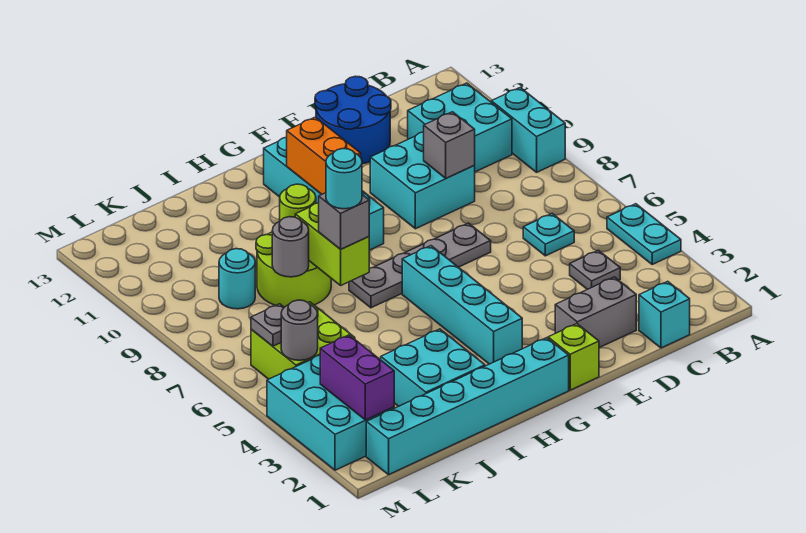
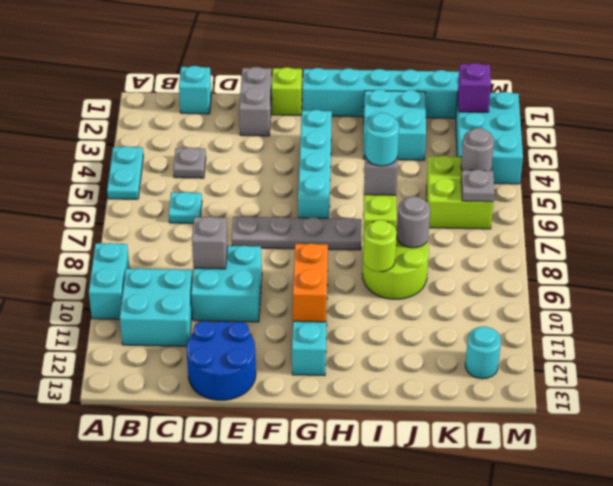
grey 1x2 brick [555,277,636,348] -> grey 1x2 brick turned to [239,67,272,136]
cyan 1x1 round brick [219,249,255,309] -> cyan 1x1 round brick moved to [465,326,501,379]
purple 1x2 brick [320,335,394,420] -> purple 1x1 brick [458,63,491,112]

